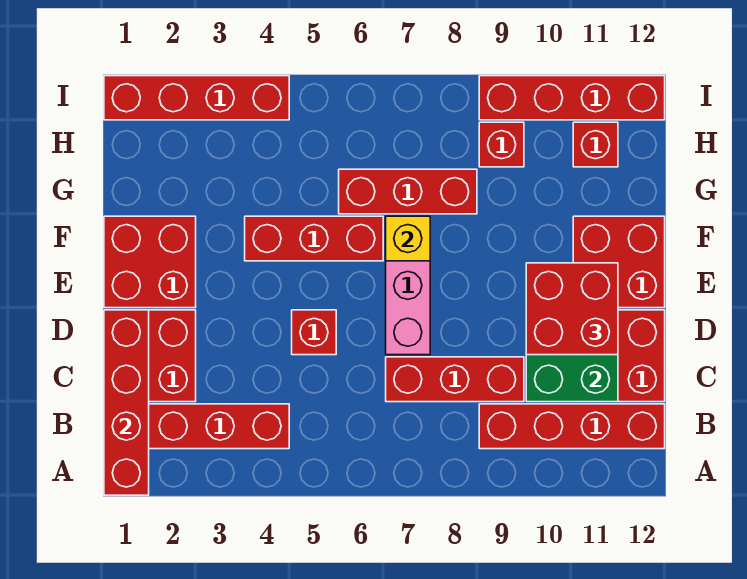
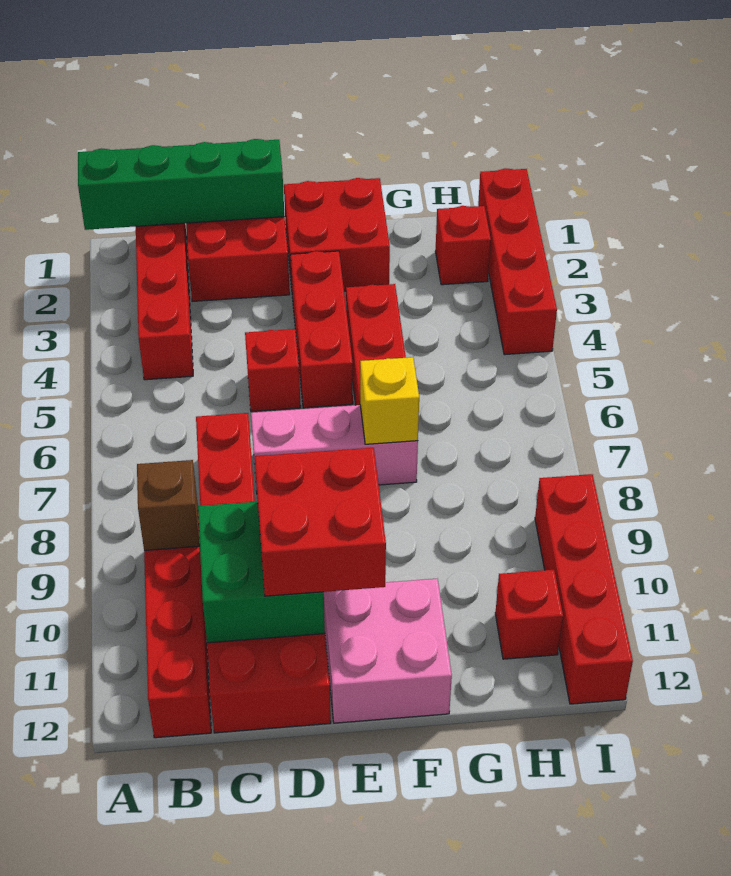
red 1x4 brick [104,310,149,495] -> green 1x4 brick [78,139,284,230]
none -> brown 1x1 brick [137,460,200,551]
red 2x2 brick [573,216,665,308] -> pink 2x2 brick [324,579,452,723]
red 1x3 brick [339,169,477,214] -> red 1x3 brick moved to [291,251,353,408]
red 1x1 brick [479,122,524,167] -> red 1x1 brick moved to [435,206,491,285]

